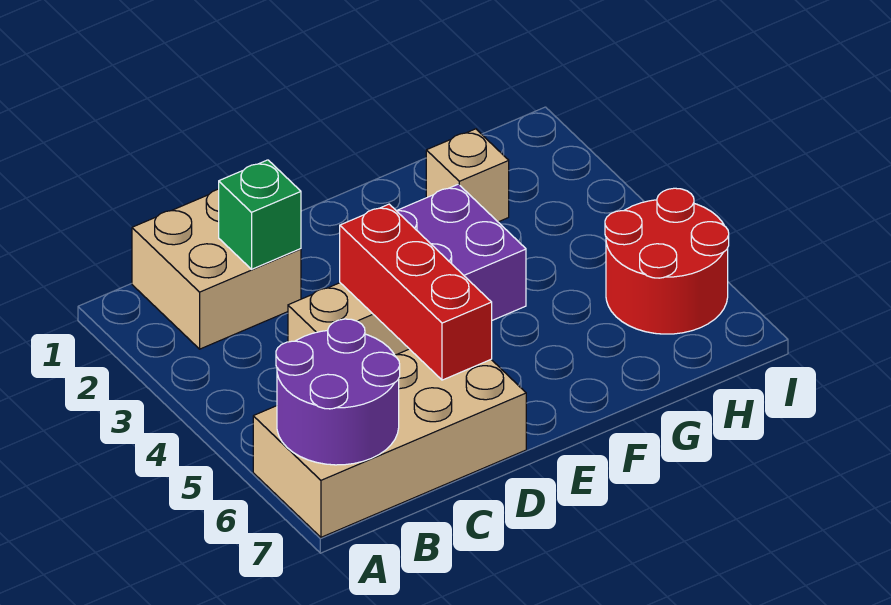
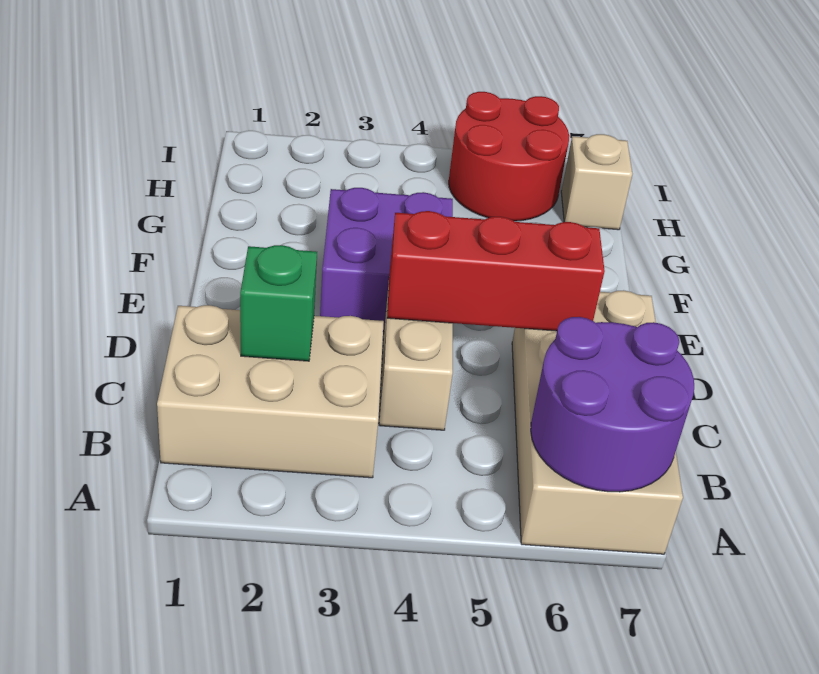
tan 2x2 brick [132,189,301,349] -> tan 2x3 brick [157,305,384,478]
tan 1x1 brick [426,129,509,222] -> tan 1x1 brick moved to [561,134,632,230]

